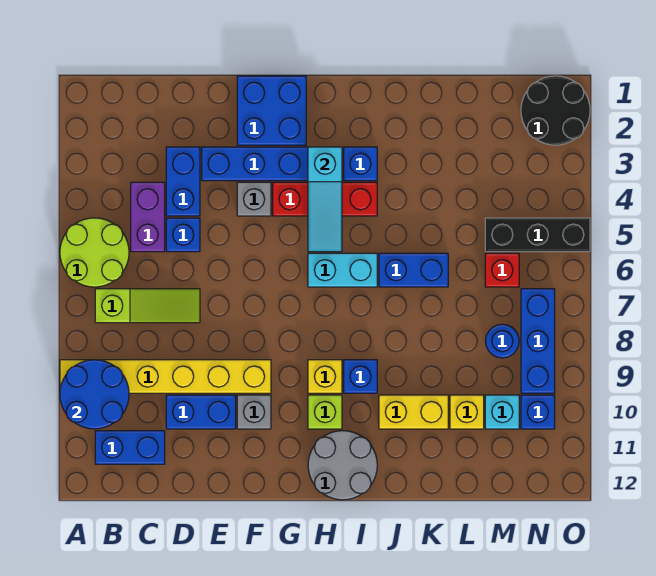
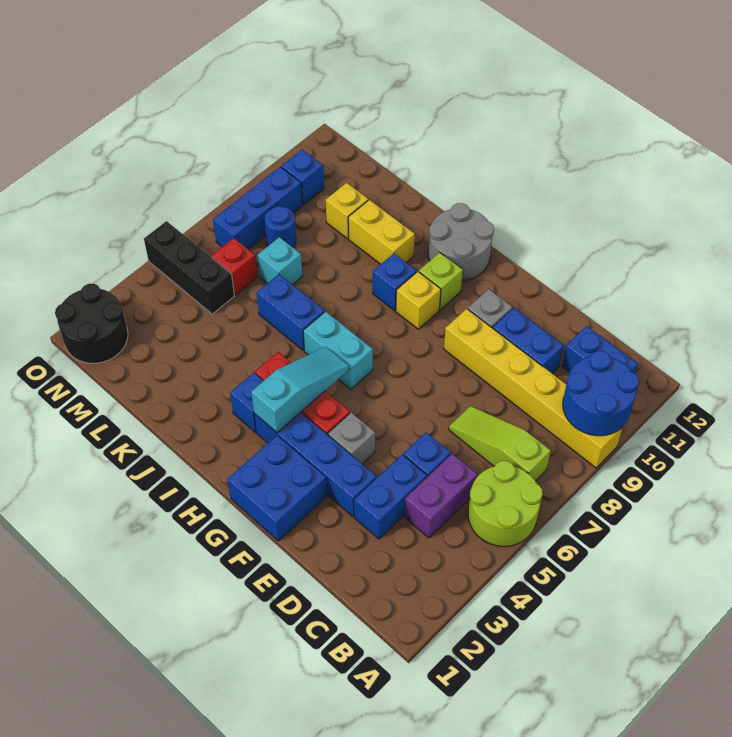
cyan 1x1 brick [485,395,519,429] -> cyan 1x1 brick moved to [257,237,302,285]

